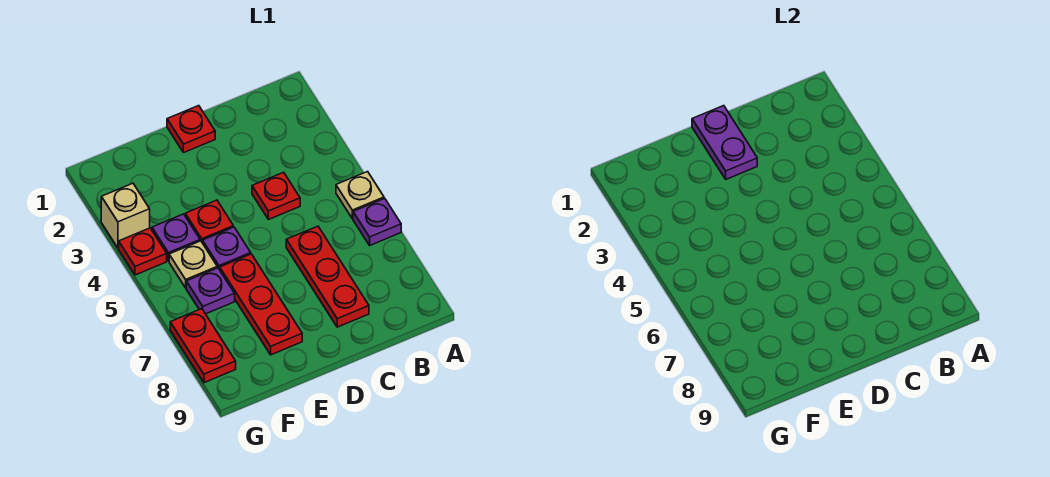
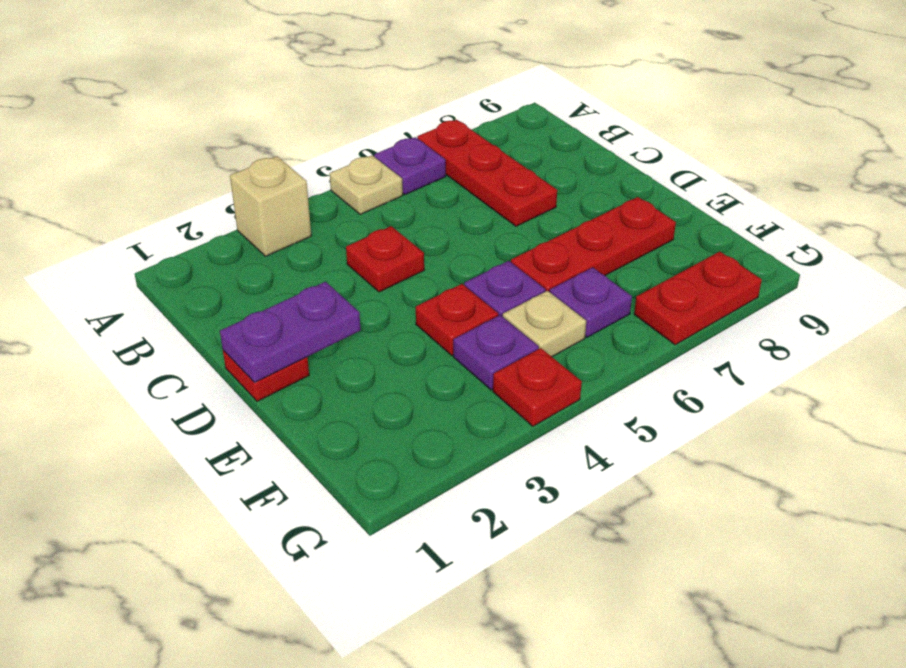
red 1x3 plate [286,226,369,327] -> red 1x3 plate turned to [417,120,557,226]
tan 1x1 brick [101,183,150,248] -> tan 1x1 brick moved to [230,156,311,256]

